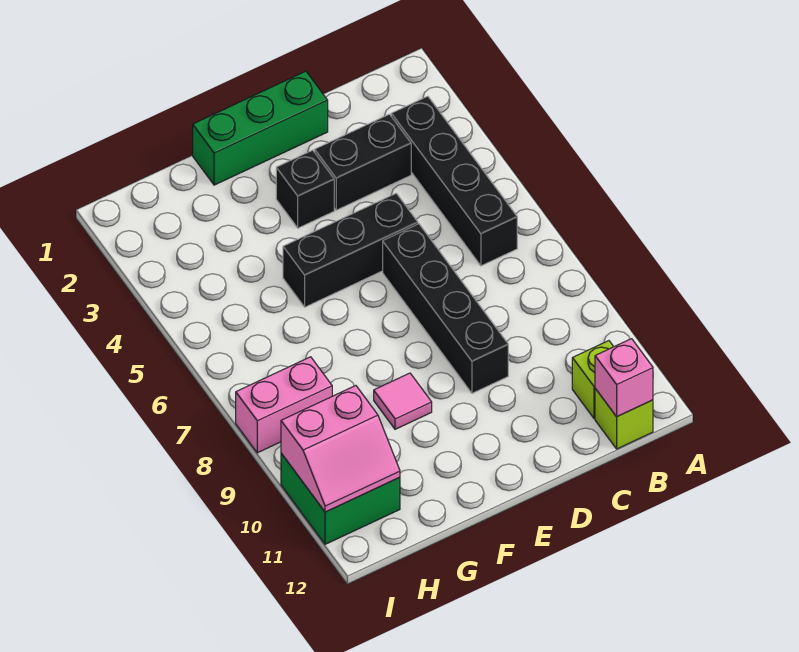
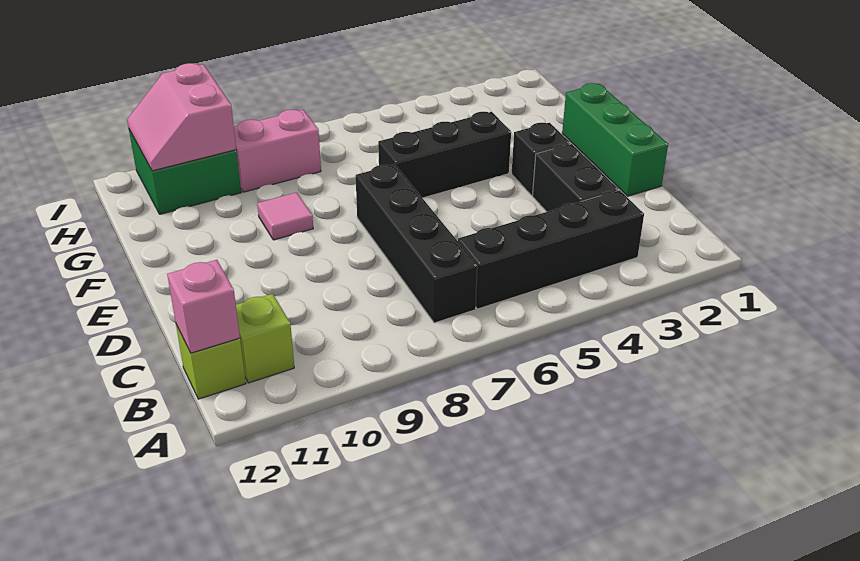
black 1x3 brick [283,193,418,307] -> black 1x3 brick turned to [378,112,511,198]
black 1x4 brick [383,224,508,393] -> black 1x4 brick turned to [356,164,477,323]
pink 1x2 brick [236,357,332,453] -> pink 1x2 brick turned to [234,110,321,192]

